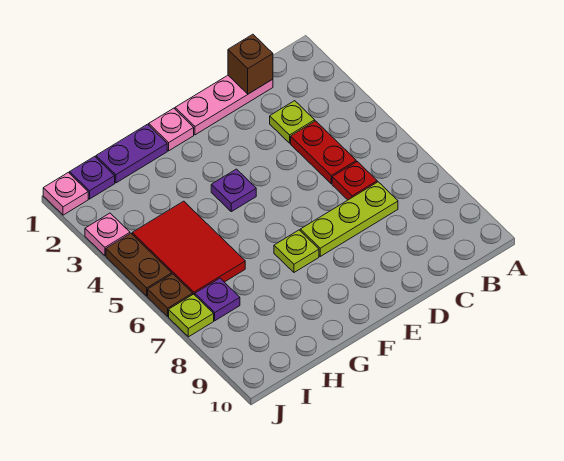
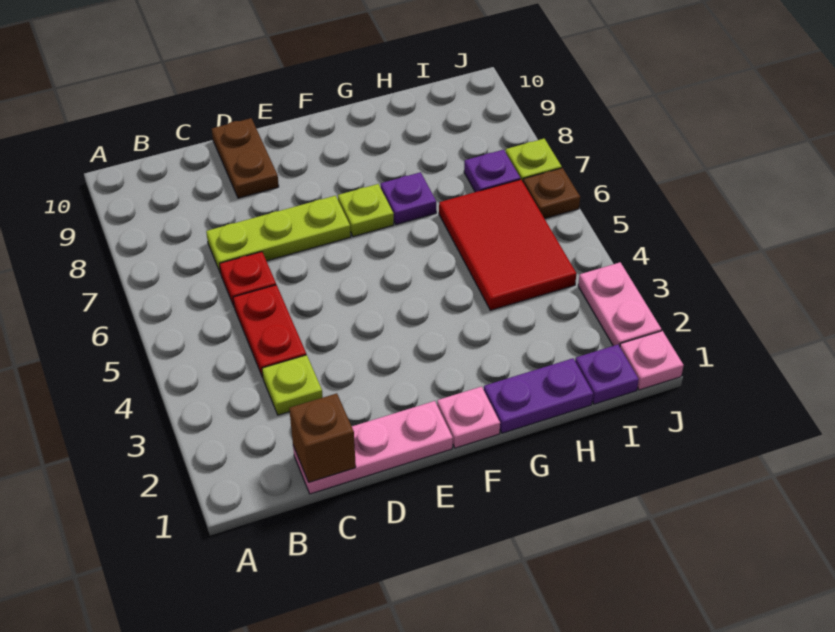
purple 1x1 plate [211,169,256,212] -> purple 1x1 plate moved to [381,172,436,225]
pink 1x1 plate [85,213,130,256] -> pink 1x2 plate [578,262,661,346]
brown 1x2 plate [106,234,172,296] -> brown 1x2 plate moved to [212,118,279,198]

